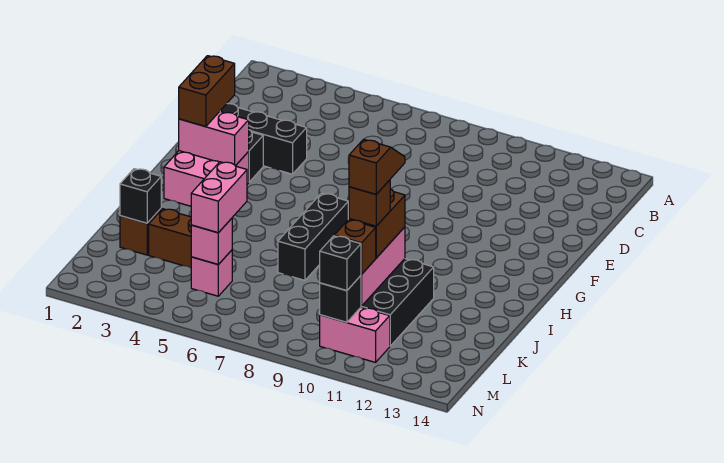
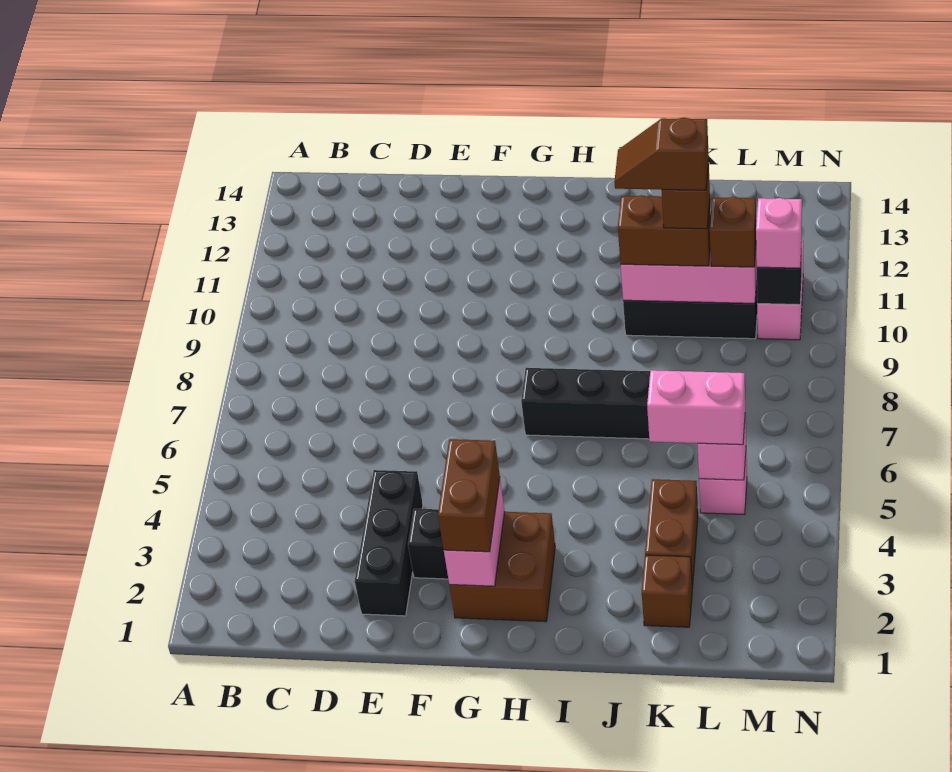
brown 1x2 brick [179,56,235,127] -> brown 1x2 brick turned to [438,439,500,552]
pink 2x2 brick [164,151,249,206] -> brown 2x2 brick [449,512,555,622]
black 1x1 brick [120,169,161,223] -> none
black 1x1 brick [320,236,361,291] -> pink 1x1 brick [756,198,802,268]

